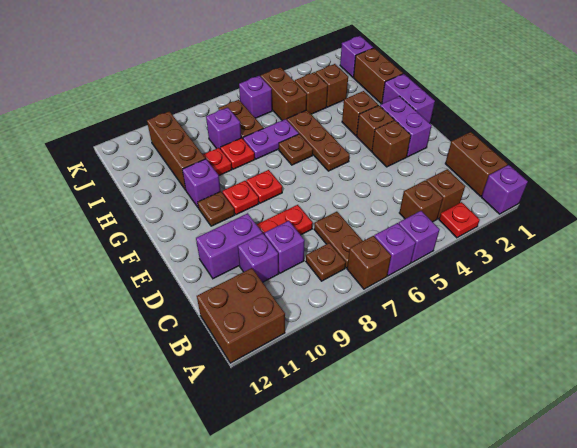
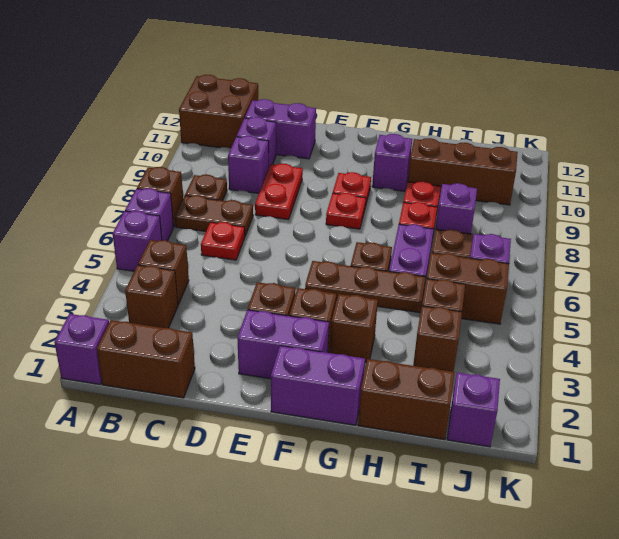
red 1x1 plate [439,202,480,238] -> red 1x1 plate moved to [201,222,245,260]
purple 1x2 brick [196,213,262,279] -> purple 1x2 brick turned to [245,99,316,159]
brown 1x1 plate [198,192,235,226] -> none

